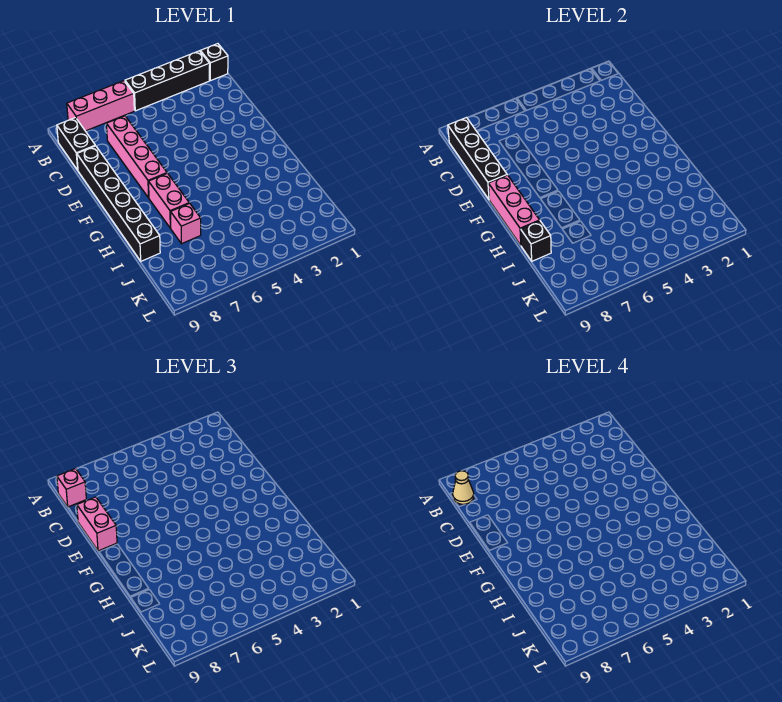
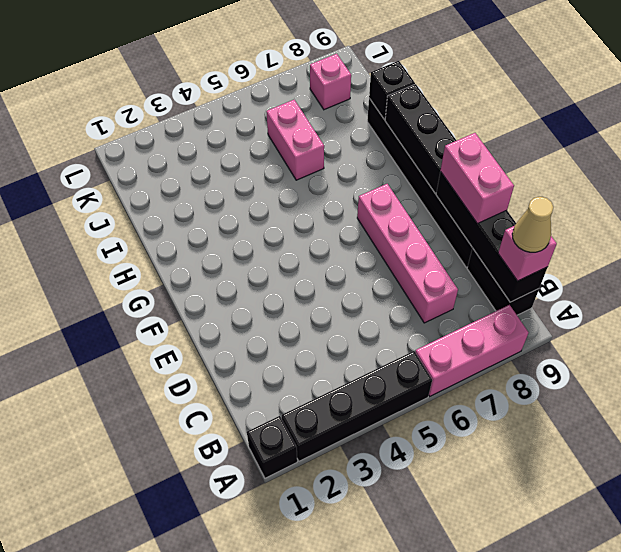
pink 1x3 brick [488,175,540,245] -> black 1x3 brick [385,84,457,193]
pink 1x2 brick [149,173,189,228] -> pink 1x2 brick moved to [266,100,324,180]
pink 1x1 brick [171,203,201,244] -> pink 1x1 brick moved to [310,54,351,110]

